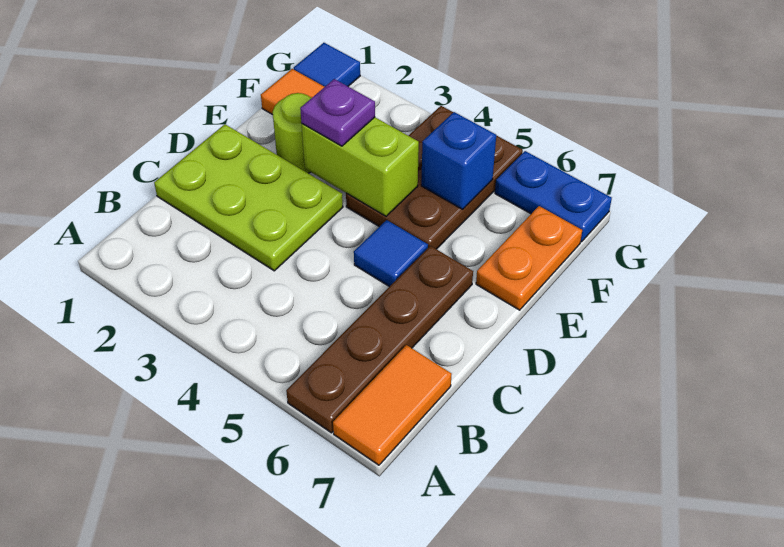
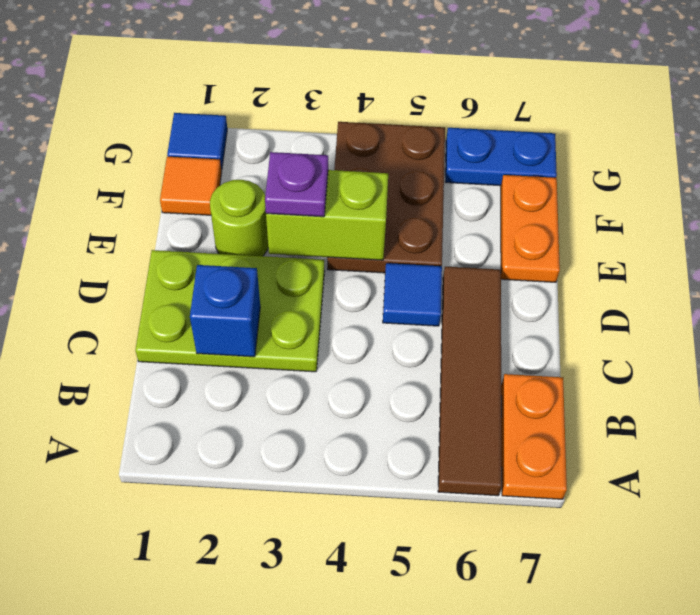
brown 1x4 plate [286,246,473,433] -> brown 1x4 tile [438,266,502,496]
orange 1x2 tile [333,345,452,465] -> orange 1x2 plate [501,374,567,499]
blue 1x1 brick [421,112,496,209] -> blue 1x1 brick moved to [190,265,260,357]

